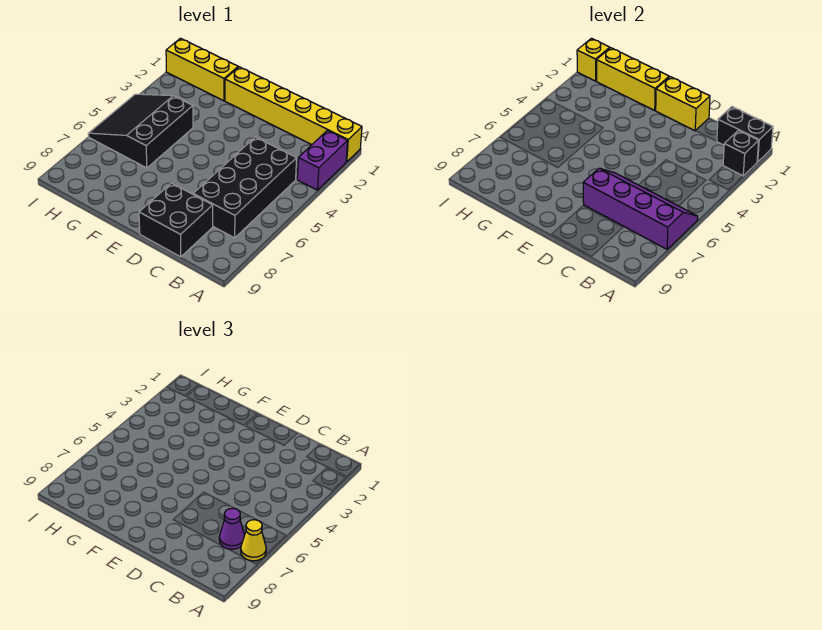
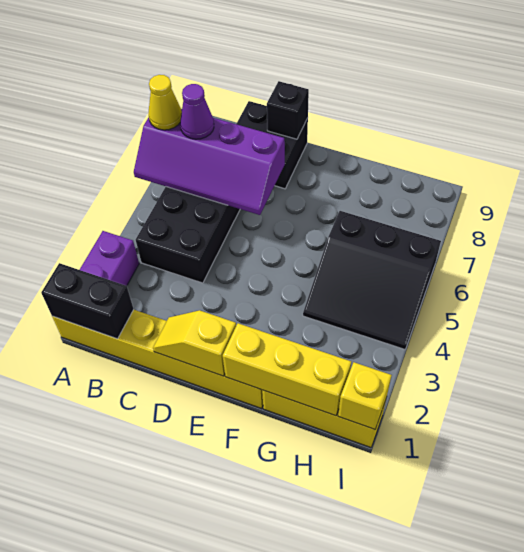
black 1x1 brick [723,130,759,176] -> black 1x1 brick moved to [267,81,309,139]
yellow 1x2 brick [655,77,710,131] -> yellow 1x2 slope [153,310,236,376]
black 3x3 slope [88,94,193,168] -> black 3x3 slope turned to [303,211,441,349]

